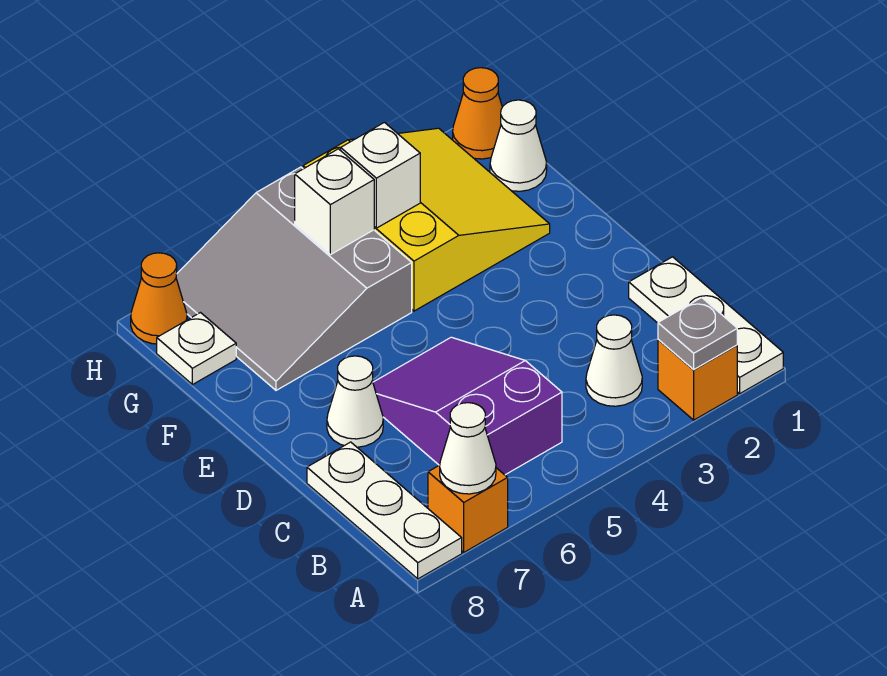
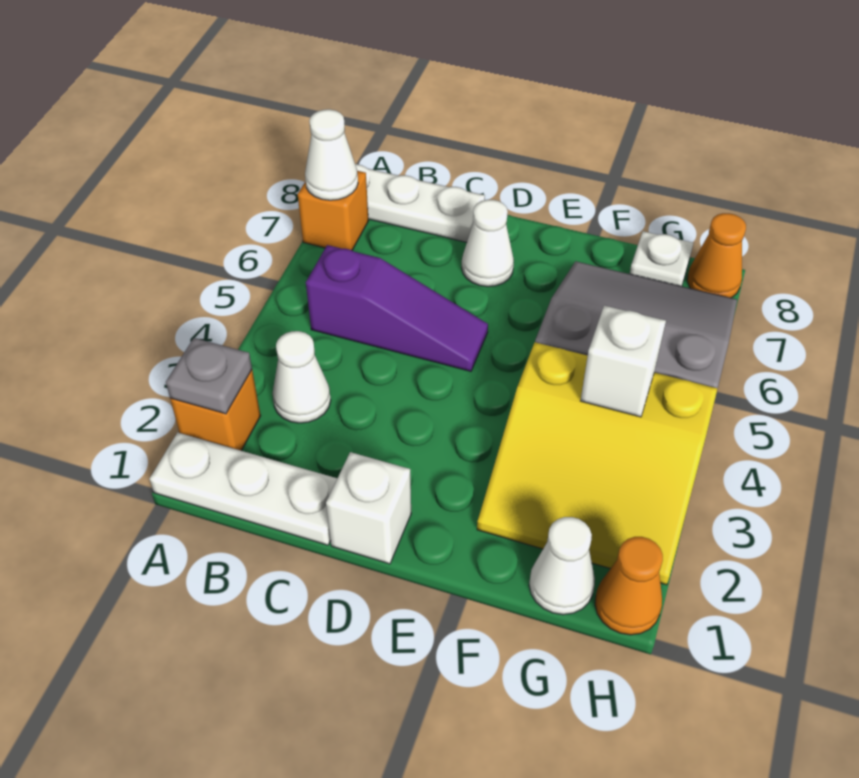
purple 2x3 slope [373,337,562,475] -> purple 1x3 slope [306,245,488,371]
white 1x1 brick [295,149,374,255] -> white 1x1 brick moved to [326,452,411,564]

